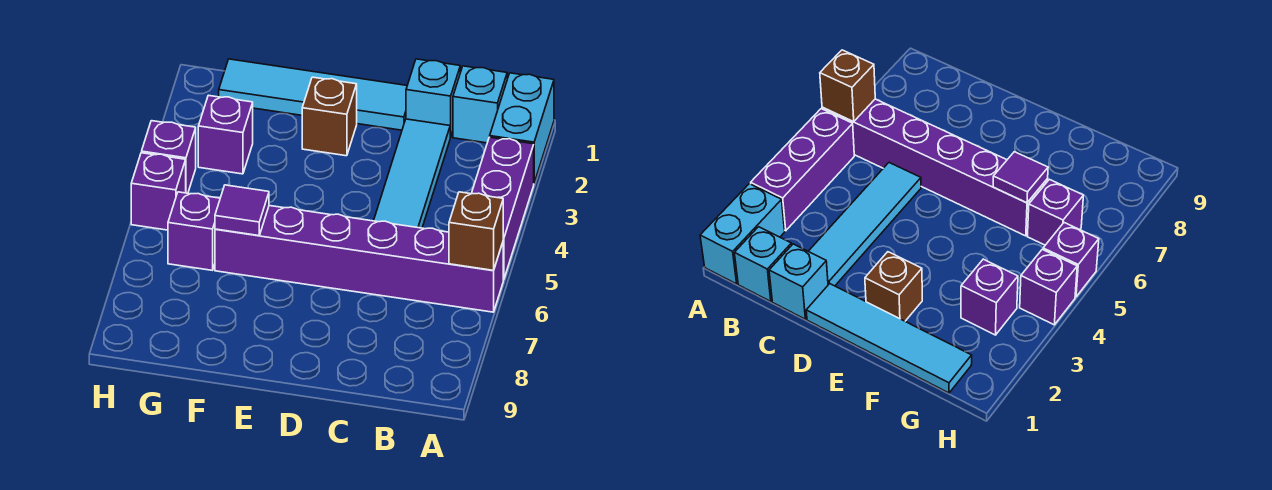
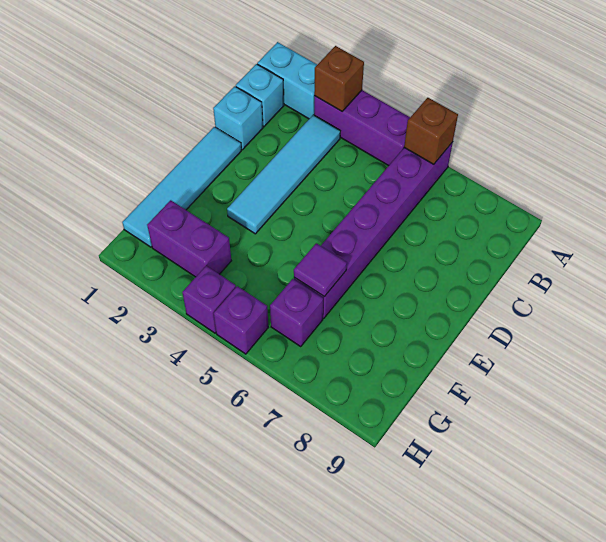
cyan 1x4 tile [374,119,450,228] -> cyan 1x4 tile turned to [227,115,340,234]
brown 1x1 brick [302,77,357,156] -> brown 1x1 brick moved to [314,46,364,111]
purple 1x1 brick [198,95,253,174] -> purple 1x2 brick [147,200,231,277]

